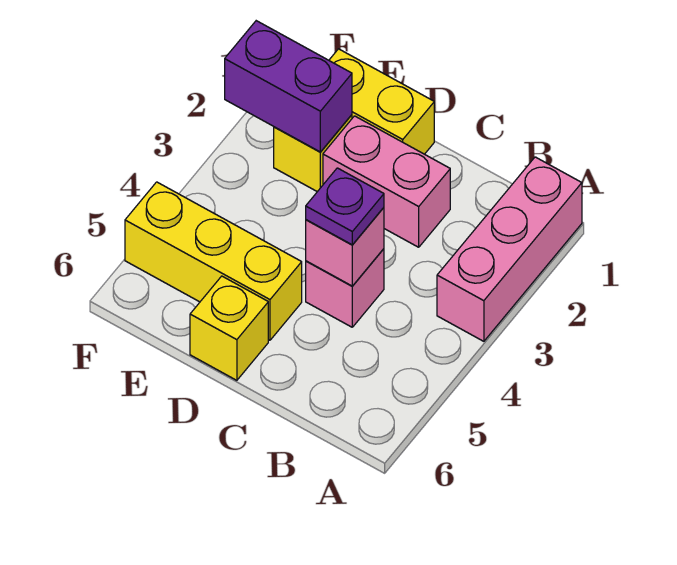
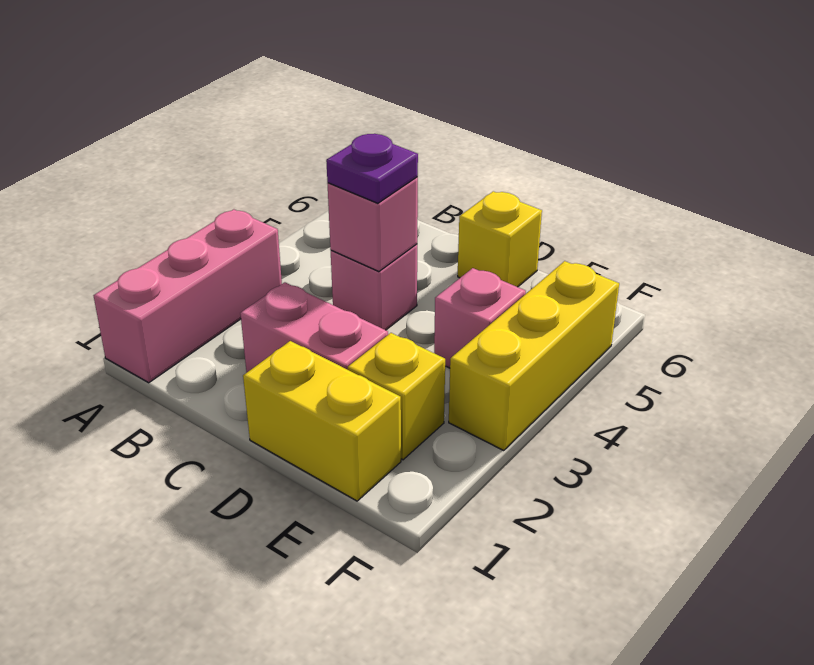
yellow 1x3 brick [125,182,302,340] -> yellow 1x3 brick turned to [449,261,619,451]
purple 1x2 brick [225,21,352,152] -> none
none -> pink 1x1 brick [434,268,526,368]

